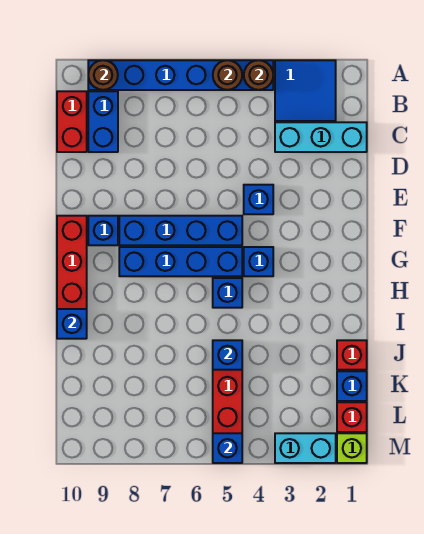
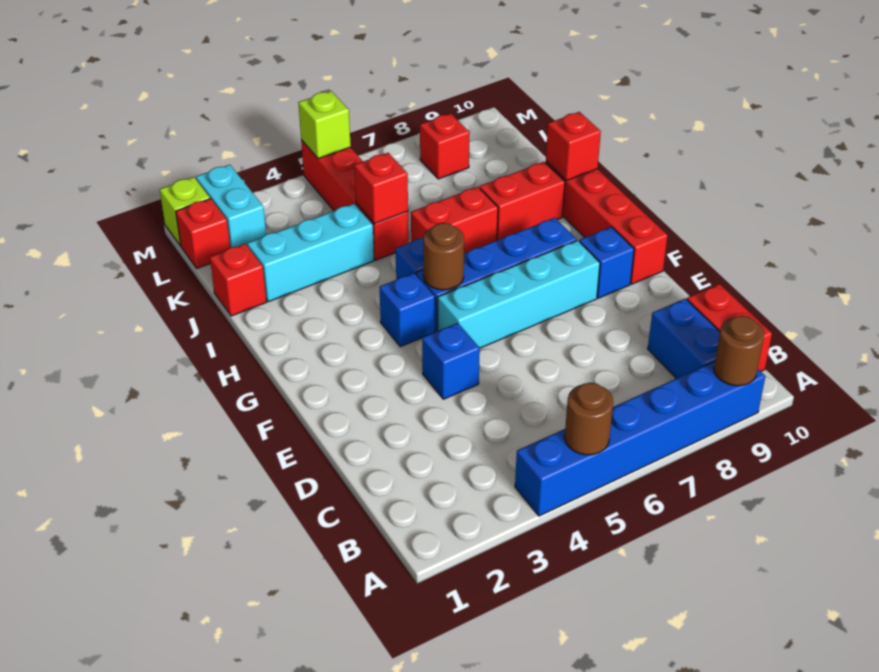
blue 2x2 tile [275,60,336,121] -> none
brown 1x1 round brick [244,60,273,90] -> brown 1x1 round brick moved to [423,223,464,290]
cyan 1x3 brick [275,122,367,152] -> cyan 1x3 brick moved to [247,204,374,302]
blue 1x4 brick [119,216,242,245] -> cyan 1x4 brick [438,240,600,348]
none -> red 1x2 brick [411,187,498,253]
none -> red 1x2 brick [480,162,565,240]
blue 1x1 brick [57,309,87,339] -> red 1x1 brick [546,112,601,181]
blue 1x1 brick [213,340,242,370] -> red 1x1 brick [354,153,408,224]
blue 1x1 brick [337,371,367,401] -> none
none -> red 1x1 brick [420,113,470,179]
cyan 1x2 brick [275,433,336,463] -> cyan 1x2 brick turned to [196,165,266,248]
blue 1x1 brick [213,433,242,463] -> lime 1x1 brick [298,91,351,159]

